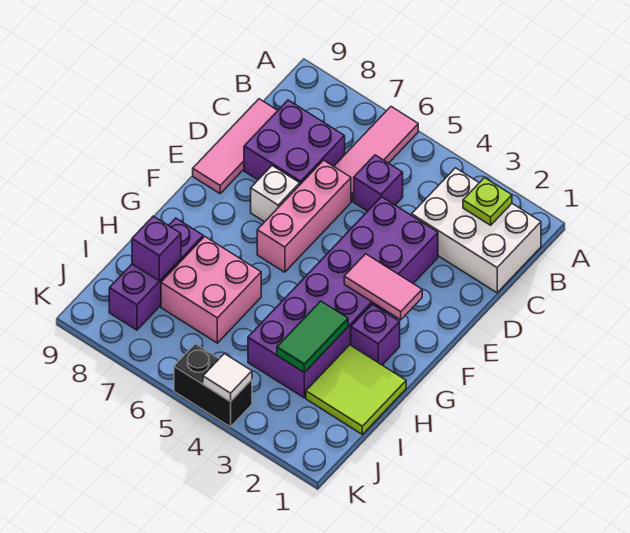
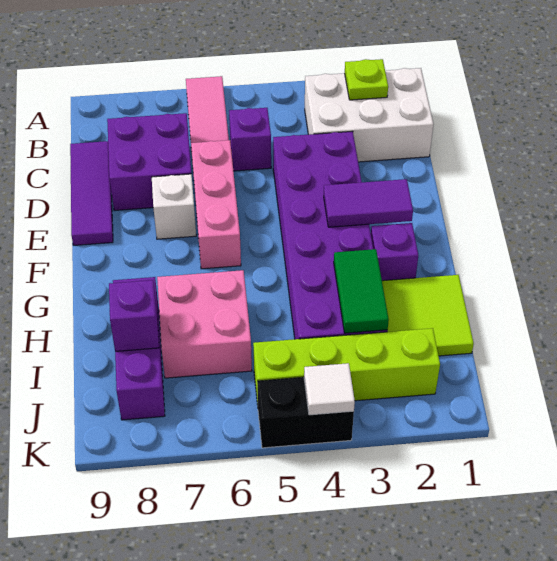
pink 1x3 tile [193,99,278,194] -> purple 1x3 tile [70,141,113,245]
pink 1x2 tile [344,254,422,320] -> purple 1x2 tile [324,179,413,227]
none -> lime 1x4 brick [253,328,440,405]

